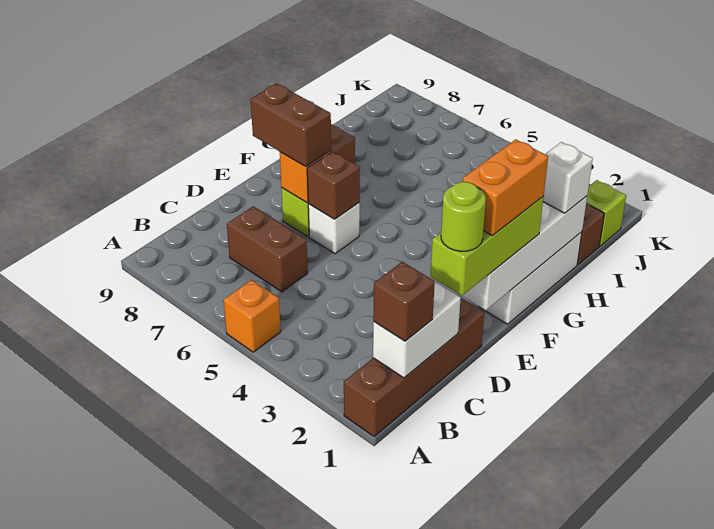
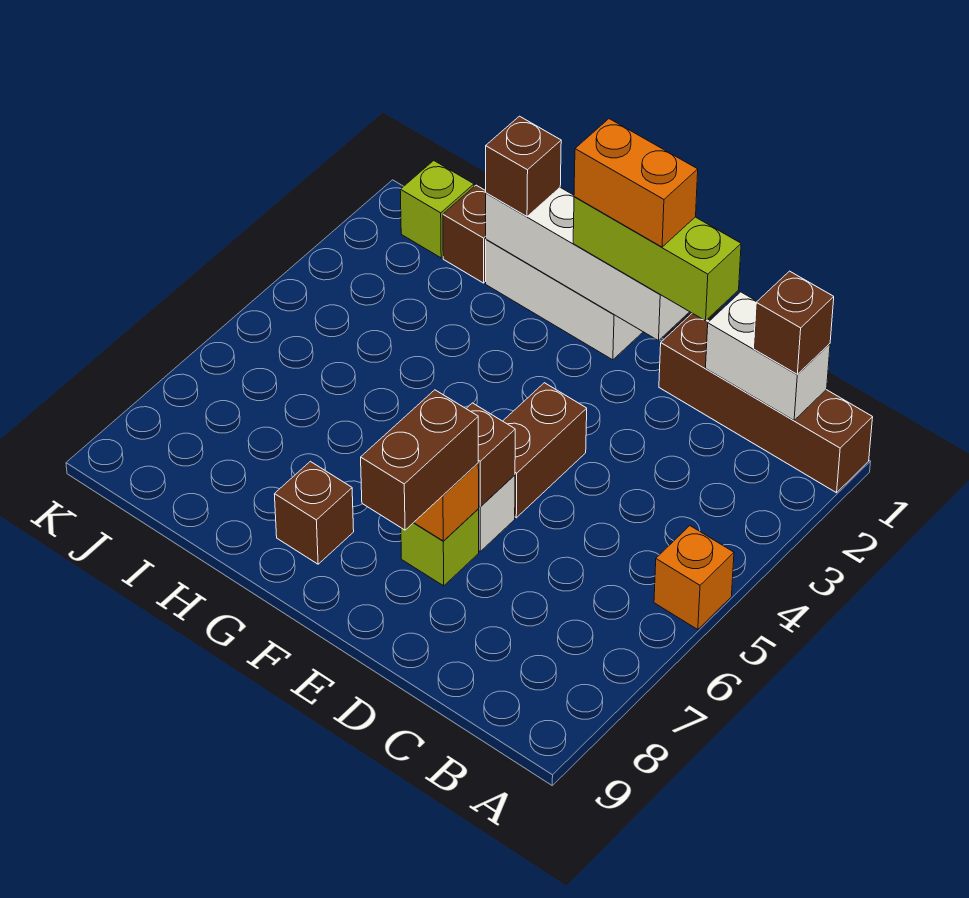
brown 1x2 brick [227,206,308,292] -> brown 1x2 brick moved to [503,383,587,518]
lime 1x1 round brick [441,182,486,251] -> none
white 1x1 brick [543,142,593,213] -> brown 1x1 brick [486,116,561,216]

